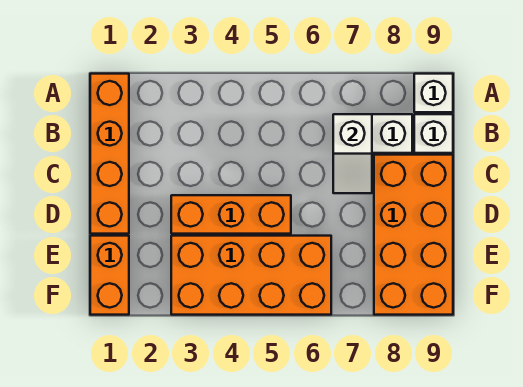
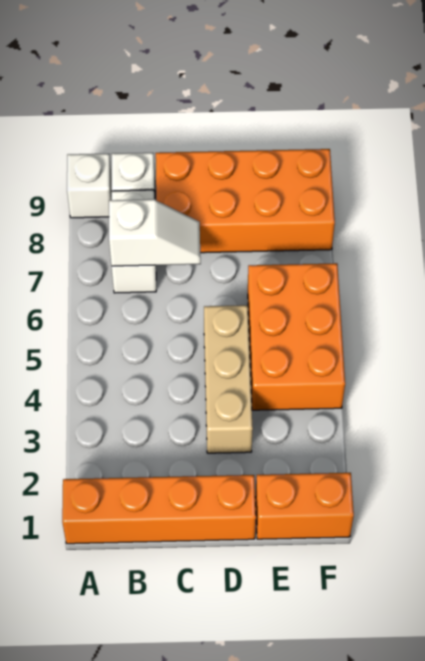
orange 1x3 brick [171,195,291,234] -> tan 1x3 brick [204,305,253,453]
orange 2x4 brick [171,236,331,315] -> orange 2x3 brick [248,263,345,410]

